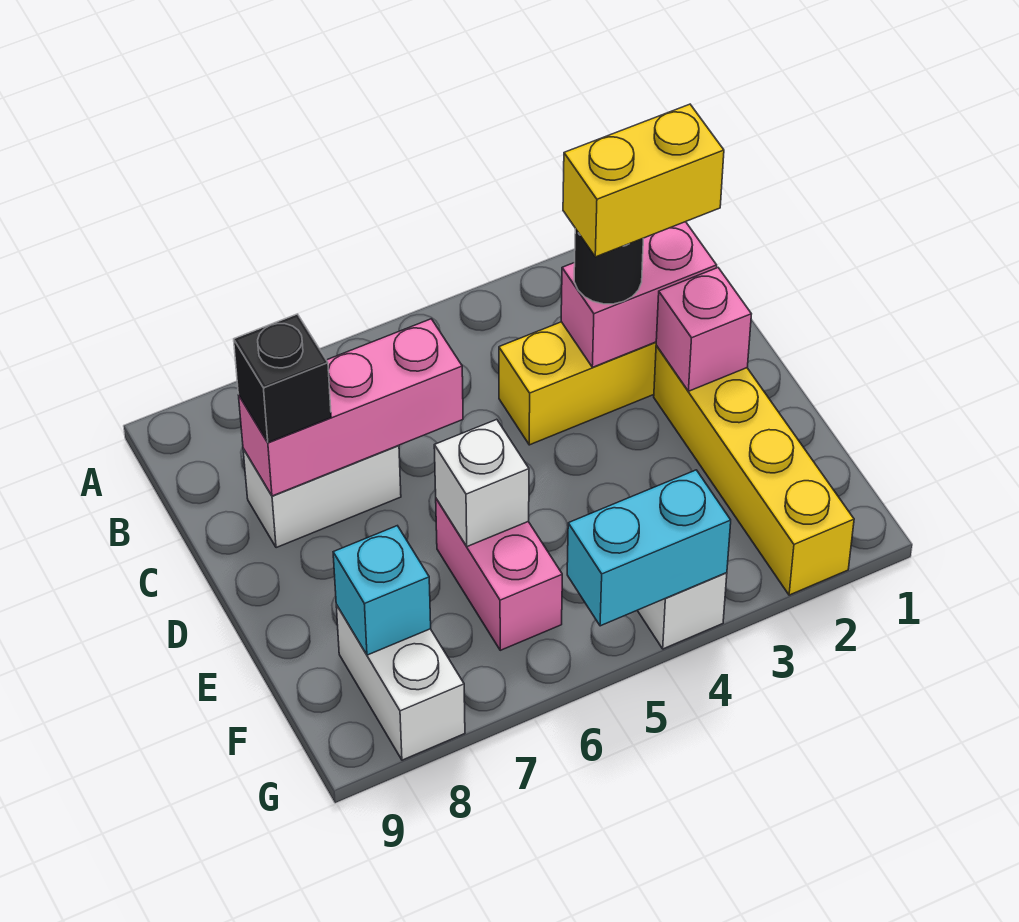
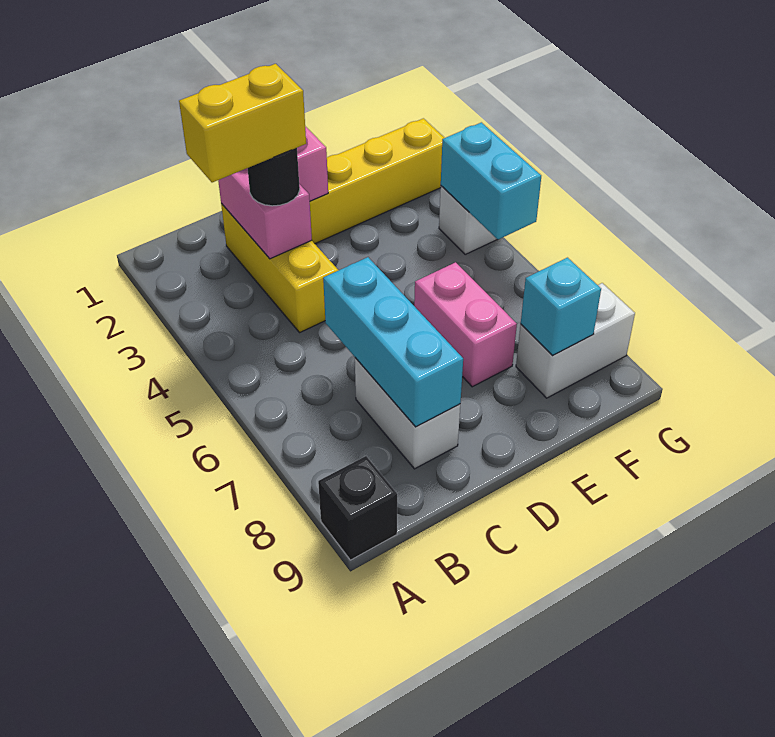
yellow 1x2 brick [563,104,724,257] -> yellow 1x2 brick turned to [179,64,306,182]
pink 1x3 brick [239,319,463,496] -> cyan 1x3 brick [323,257,463,427]
black 1x1 brick [234,314,331,443] -> black 1x1 brick moved to [318,456,397,560]
pink 1x2 brick [436,499,562,650] -> pink 1x2 brick turned to [414,262,517,387]
white 1x1 brick [434,419,529,547] -> none

